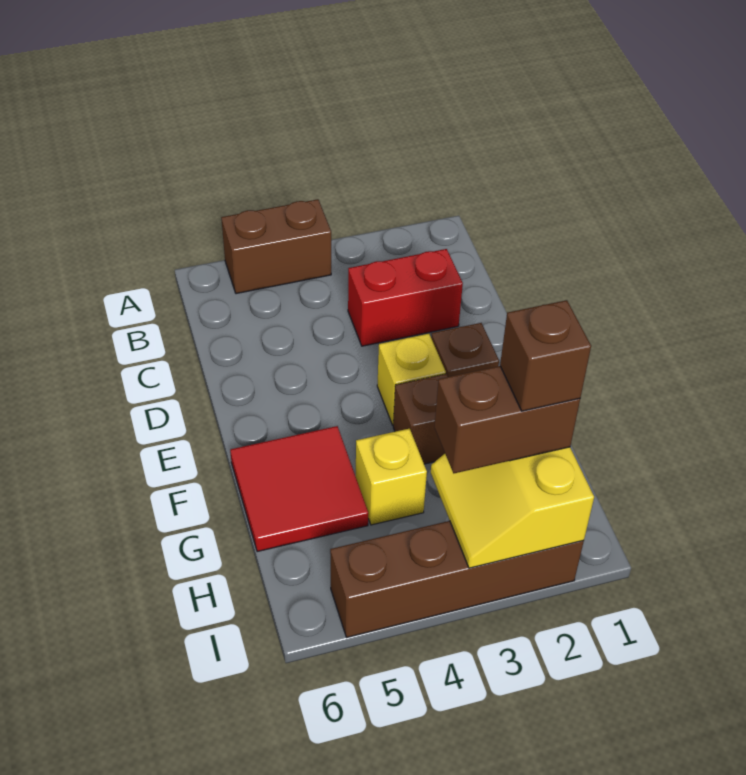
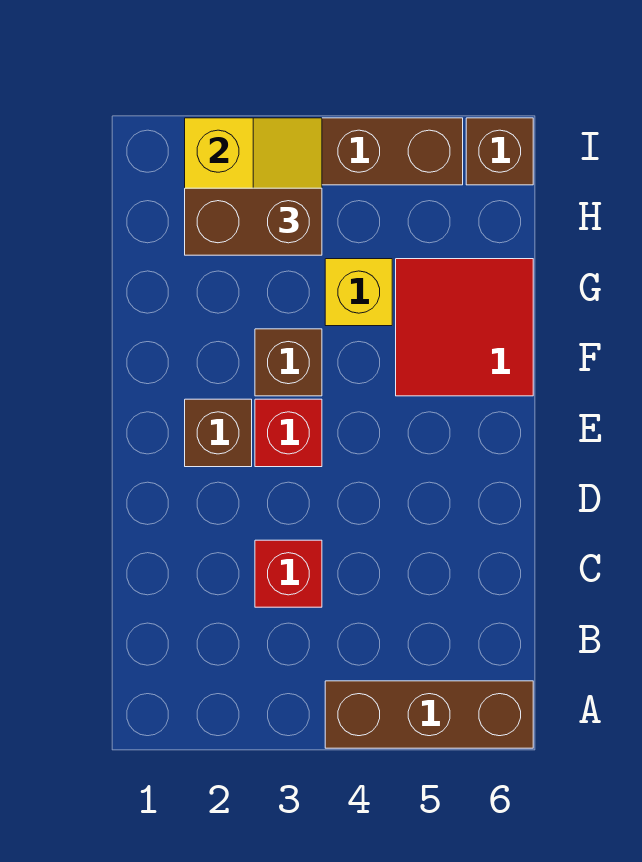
brown 1x2 brick [221,199,331,294] -> brown 1x3 brick [325,681,533,748]
red 1x2 brick [348,249,463,346] -> red 1x1 brick [255,540,322,607]
yellow 1x1 brick [377,334,446,425] -> red 1x1 brick [255,399,322,467]
brown 1x1 brick [500,300,591,411] -> brown 1x1 brick moved to [466,118,533,185]

